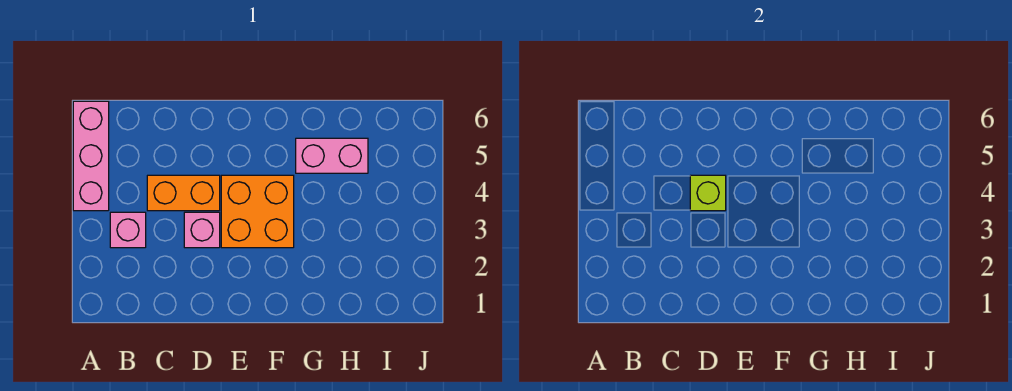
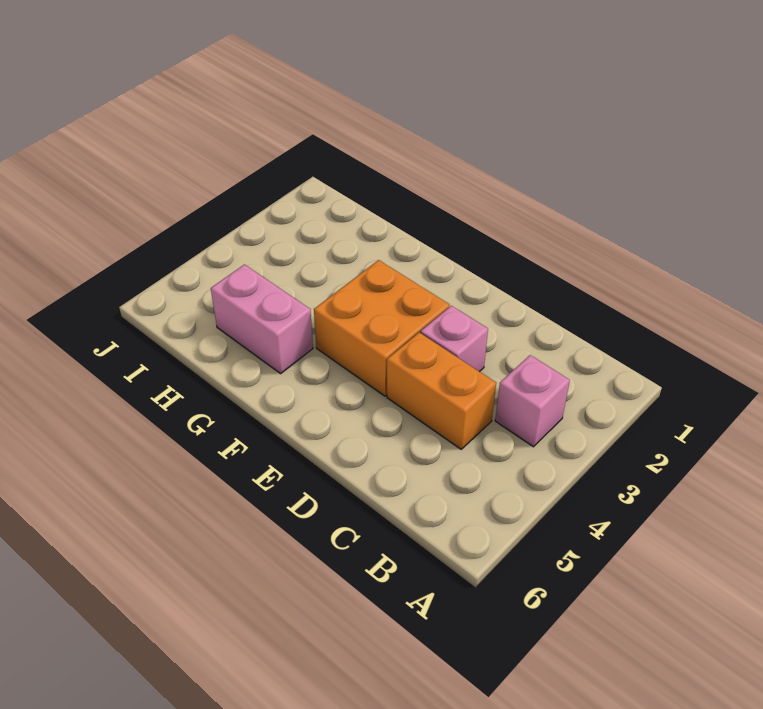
pink 1x3 brick [73,101,109,211] -> none
lime 1x1 brick [690,175,726,211] -> none

